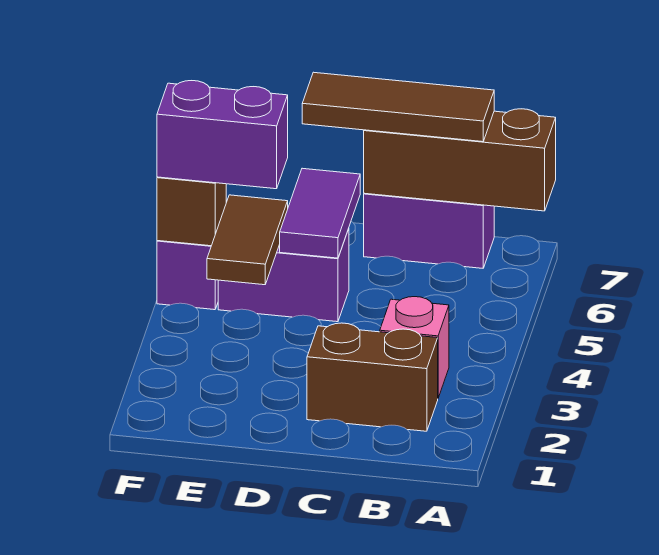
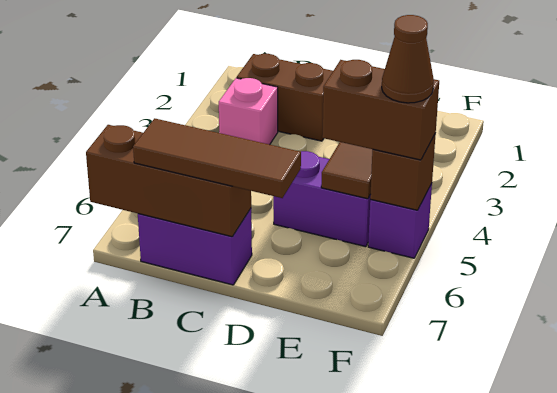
purple 1x2 tile [280,168,360,258] -> none
purple 1x2 brick [157,81,288,189] -> brown 1x2 brick [322,60,439,160]
none -> brown 1x1 cone [382,15,434,103]

